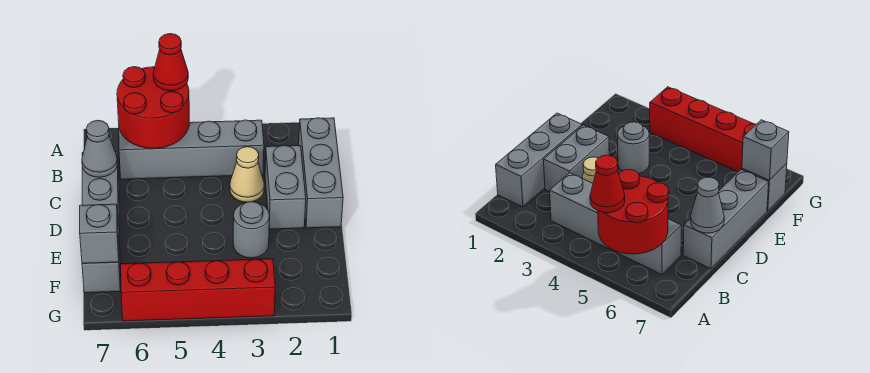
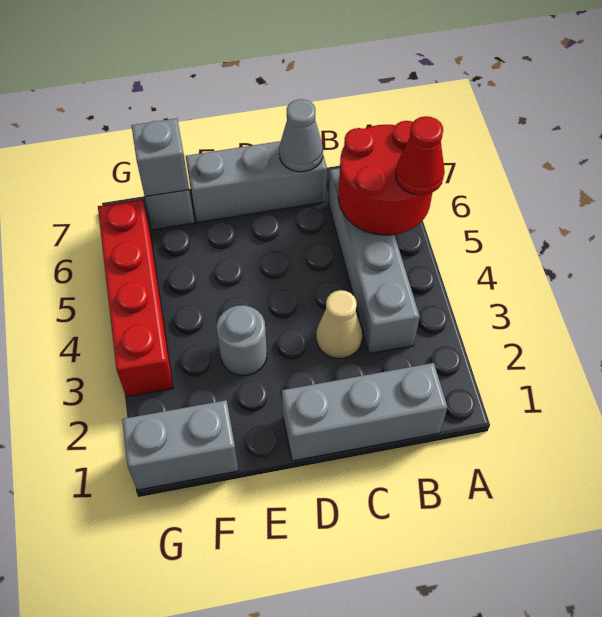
grey 1x2 brick [265,146,306,229] -> grey 1x2 brick moved to [122,400,239,490]

